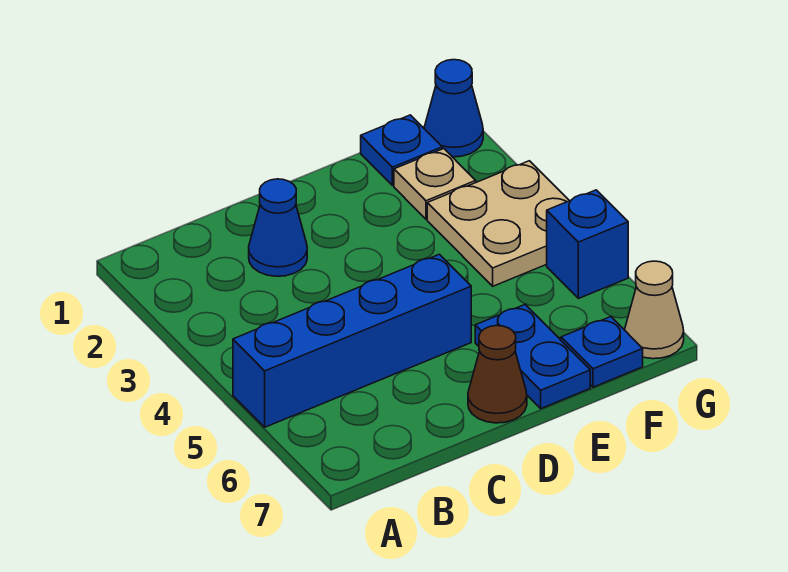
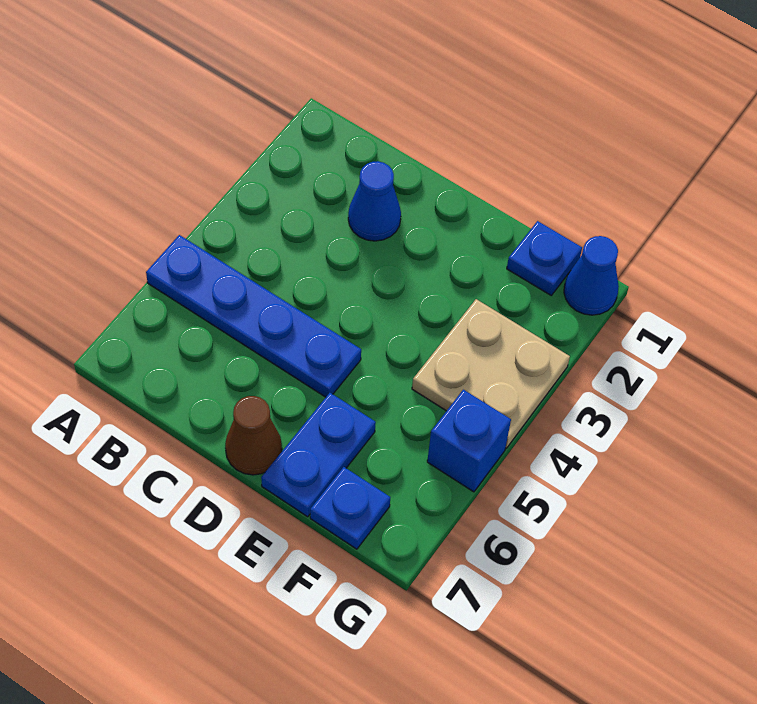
blue 1x4 brick [233,254,471,427] -> blue 1x4 plate [146,235,361,397]
tan 1x1 plate [394,149,476,219] -> none
tan 1x1 cone [625,261,684,359] -> none

